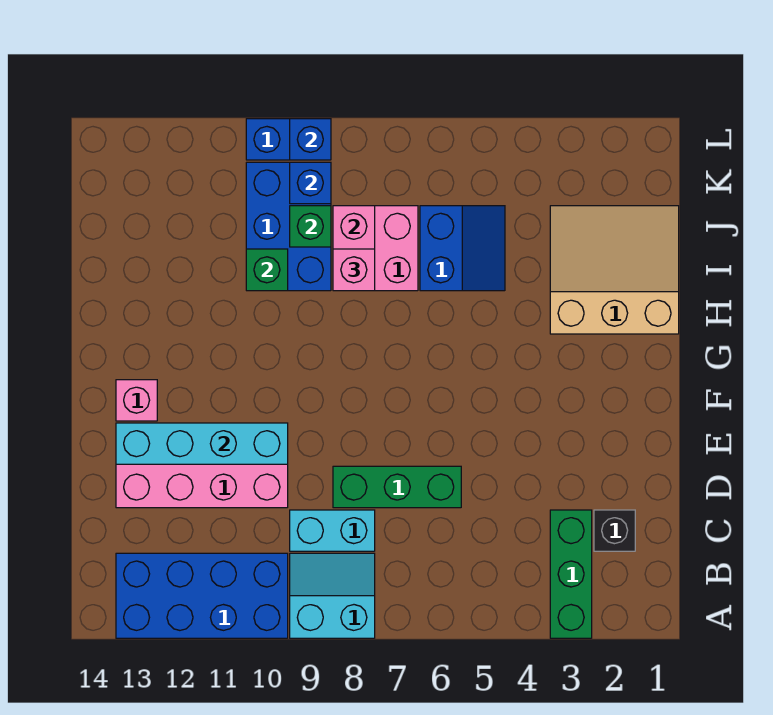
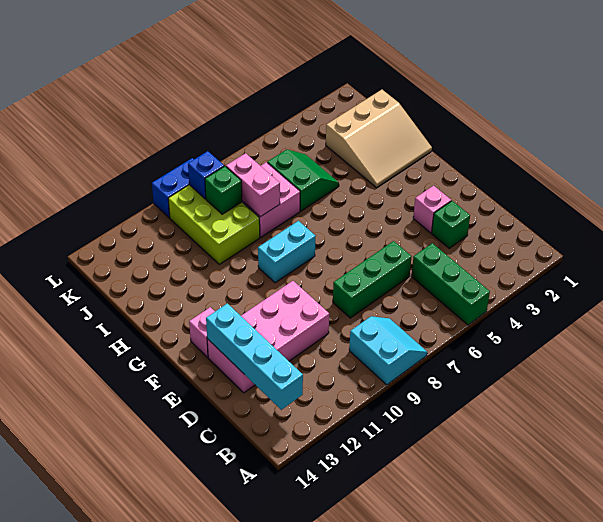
green 1x3 brick [550,510,592,638] -> green 1x3 brick moved to [411,243,490,325]
cyan 2x2 slope [290,553,375,638] -> cyan 2x2 slope turned to [349,316,427,385]
blue 2x4 brick [116,553,288,638] -> none
black 1x1 brick [594,510,635,551] -> none
cyan 1x2 brick [290,510,375,551] -> cyan 1x2 brick moved to [258,221,315,283]
cyan 1x4 brick [116,423,288,464] -> cyan 1x4 brick turned to [206,303,303,410]
tan 3x3 slope [550,206,679,334] -> tan 3x3 slope turned to [326,90,432,188]
blue 2x2 slope [420,206,505,291] -> green 2x2 slope [267,149,339,211]
pink 1x1 brick [333,249,375,291] -> pink 1x1 brick moved to [413,186,451,233]
blue 2x3 brick [246,162,331,291] -> lime 2x3 brick [168,185,260,264]
green 1x1 brick [246,249,288,291] -> green 1x1 brick moved to [432,201,470,248]
blue 1x1 brick [290,119,331,160] -> none

